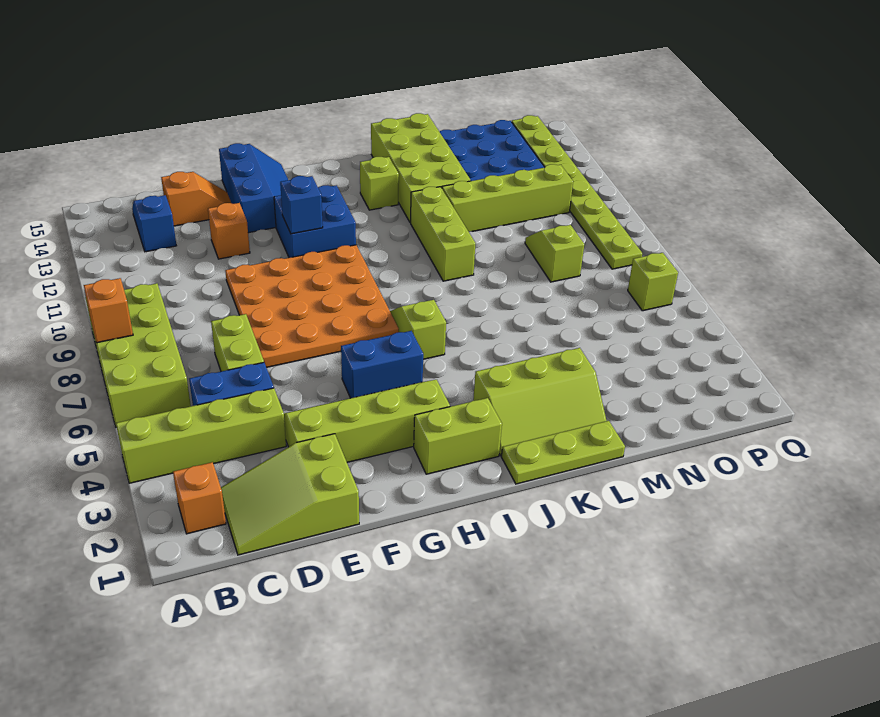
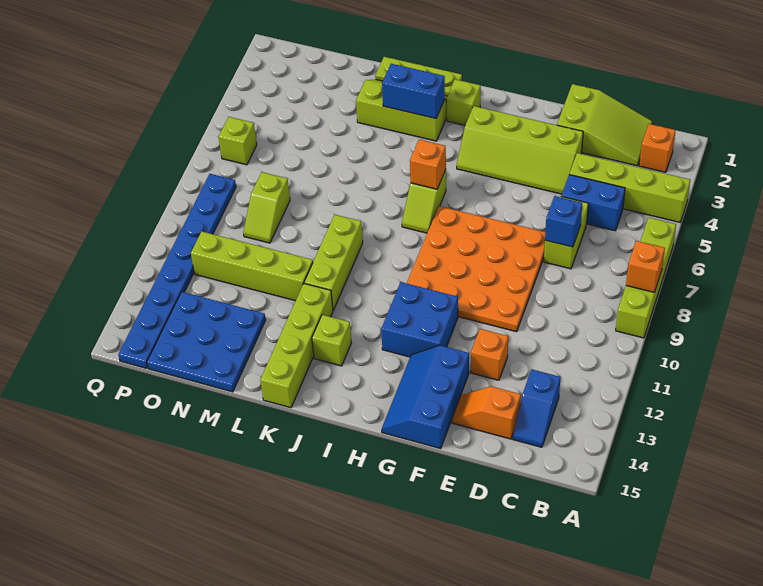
lime 2x4 brick [85,283,191,427] -> lime 1x4 brick [616,218,676,338]
blue 1x2 brick [341,331,423,398] -> blue 1x2 brick moved to [382,64,445,119]
blue 1x1 brick [280,176,323,234] -> blue 1x1 brick moved to [545,196,582,247]
lime 1x2 brick [414,398,502,474] -> lime 1x1 brick [446,79,481,125]
none -> orange 1x1 brick [410,140,446,189]
lime 2x4 brick [371,113,471,223] -> lime 1x4 brick [260,284,333,408]
lime 1x8 plate [512,115,642,269] -> blue 1x8 plate [118,174,236,368]

